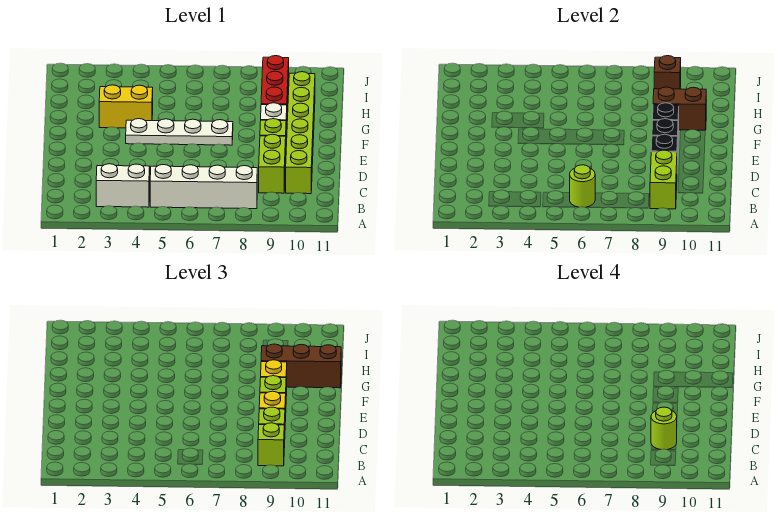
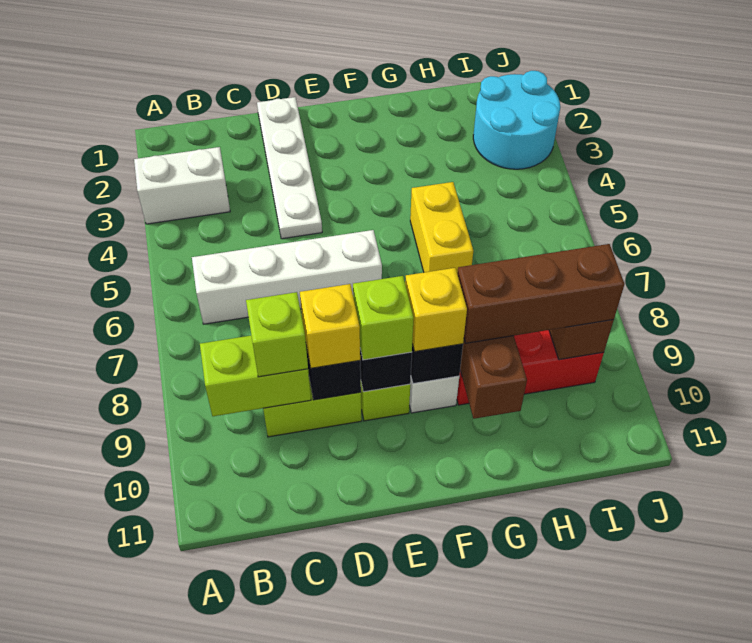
white 1x2 brick [96,164,150,207] -> white 1x2 brick turned to [134,147,230,224]
white 1x4 brick [150,165,257,209] -> white 1x4 brick turned to [192,230,382,324]
lime 1x1 round brick [570,165,595,207] -> none
lime 1x1 brick [258,423,284,466] -> none
lime 1x1 round brick [651,407,677,450] -> none
lime 1x6 brick [286,72,315,194] -> none
white 1x4 plate [126,119,233,145] -> white 1x4 plate moved to [257,97,322,239]
yellow 1x2 brick [99,85,153,128] -> yellow 1x2 brick moved to [410,182,473,272]
brown 1x3 brick [261,344,341,388] -> brown 1x3 brick turned to [457,244,624,343]
none -> cyan 2x2 round brick [473,71,560,169]

